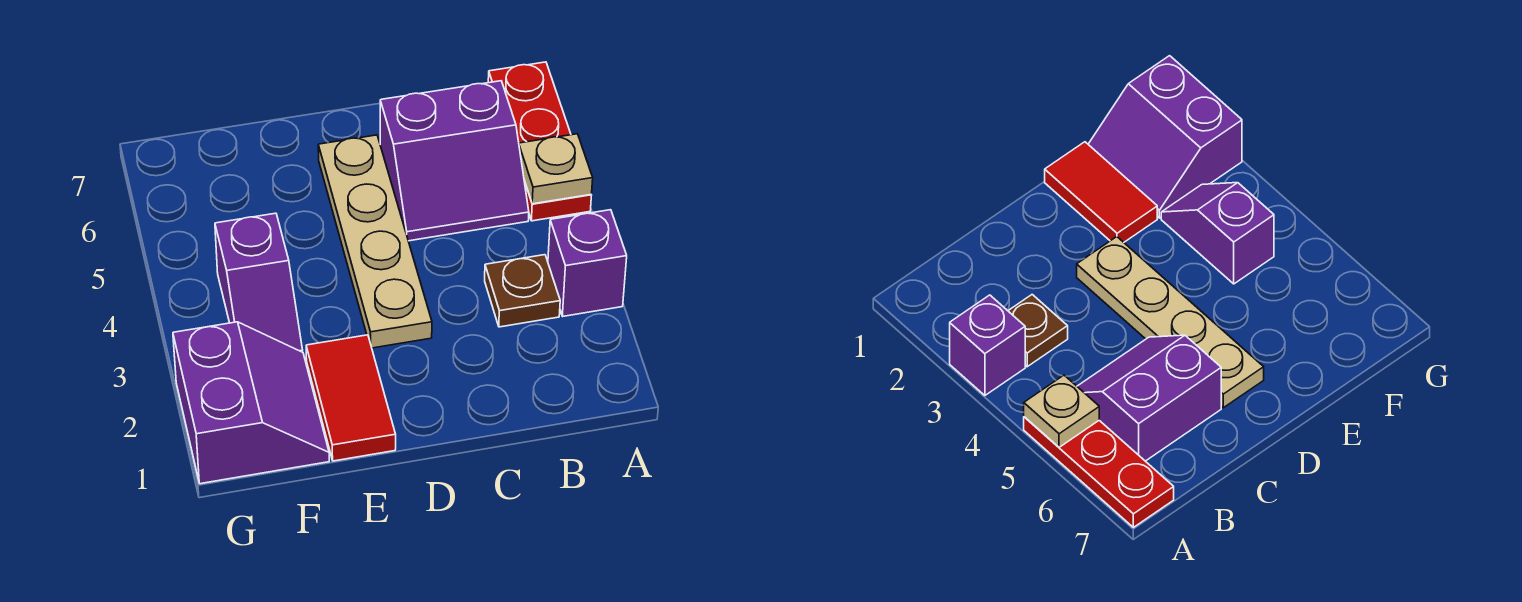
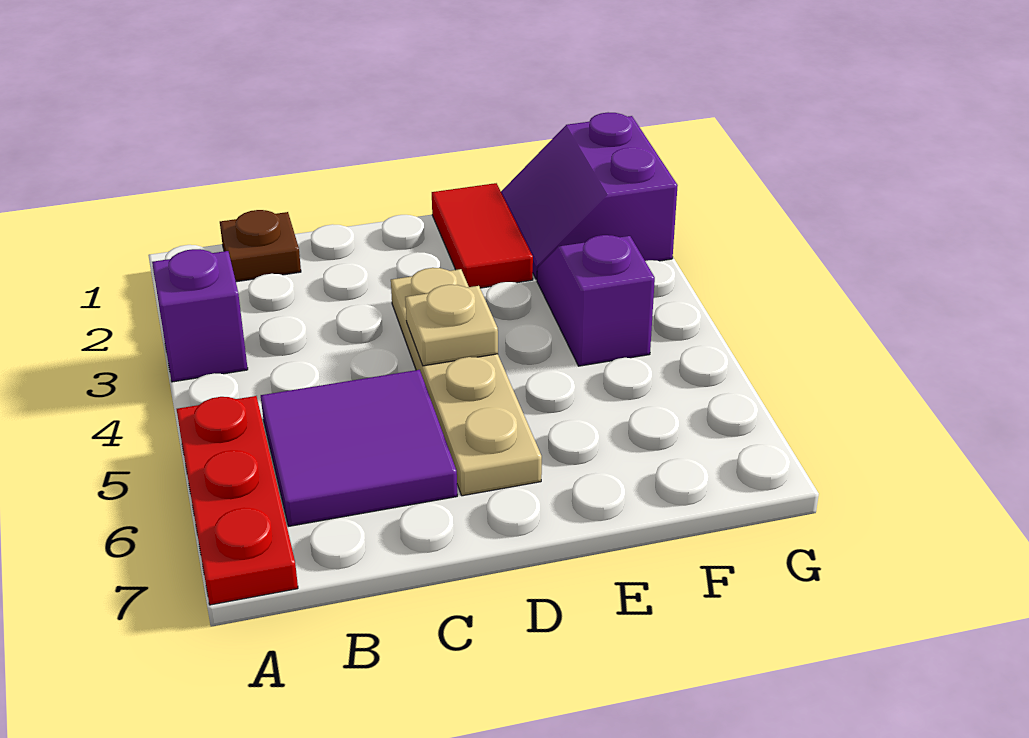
tan 1x1 plate [519,134,593,204] -> tan 1x1 plate moved to [405,285,498,366]
brown 1x1 plate [485,255,560,327] -> brown 1x1 plate moved to [220,210,301,282]
purple 2x2 slope [380,81,529,241] -> purple 2x2 tile [261,370,457,526]

